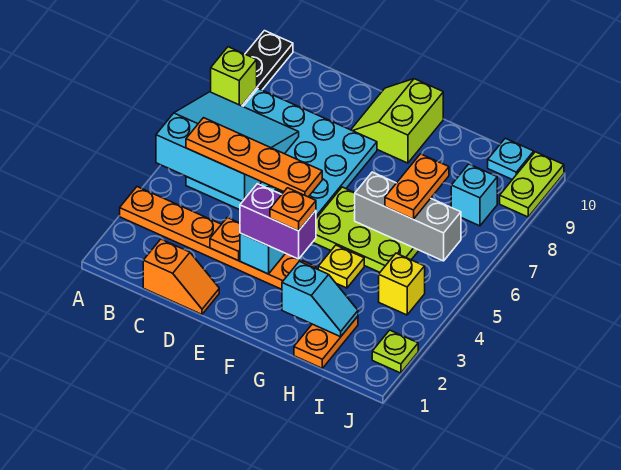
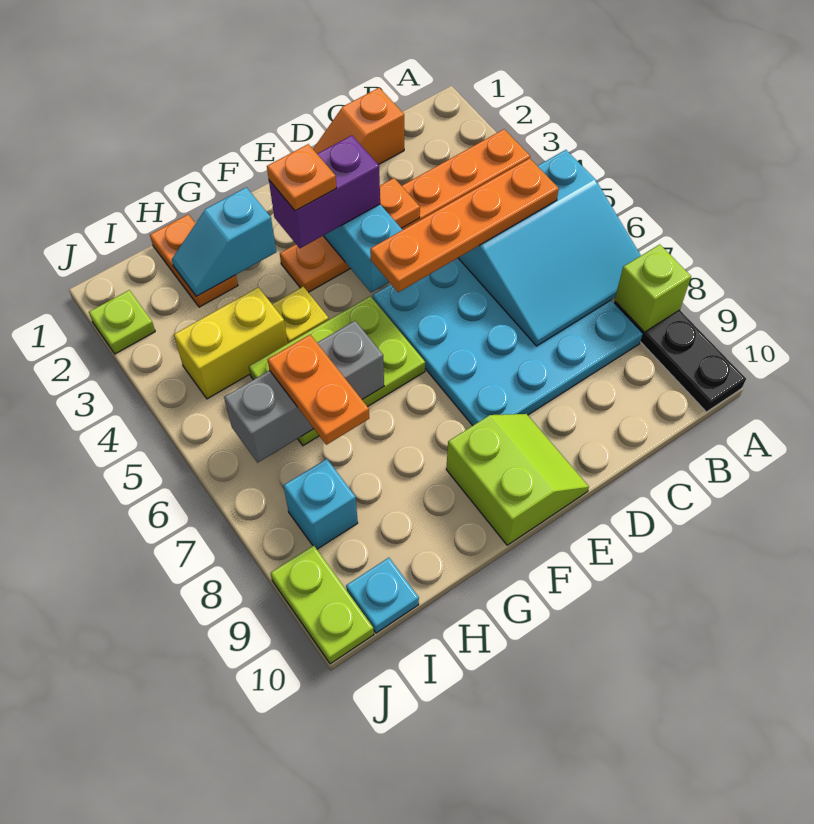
yellow 1x1 brick [379,253,425,315] -> yellow 1x2 brick [174,287,288,399]

